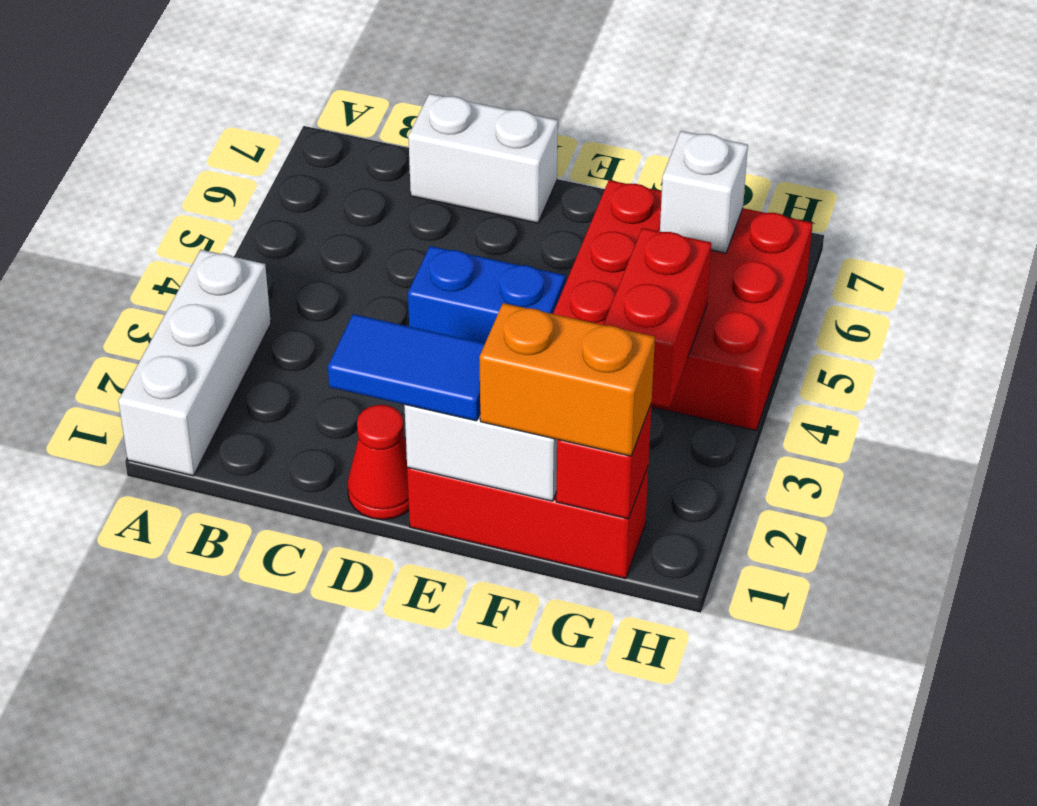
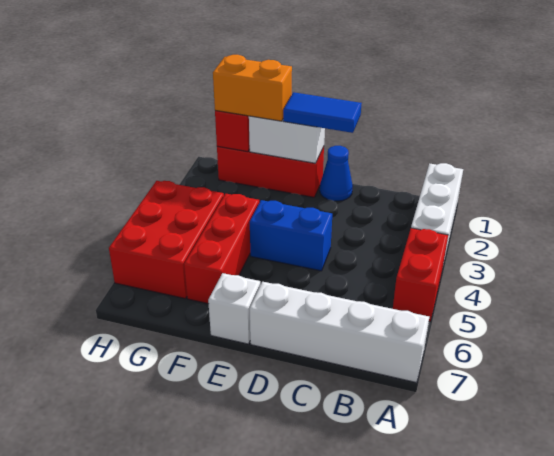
white 1x2 brick [408,94,558,223] -> white 1x4 brick [250,282,429,383]
red 1x1 cone [347,405,409,520] -> blue 1x1 cone [320,146,353,201]
red 1x2 brick [603,228,711,407] -> red 1x2 brick moved to [393,228,448,321]
white 1x1 brick [660,131,748,253] -> white 1x1 brick moved to [208,273,260,344]

